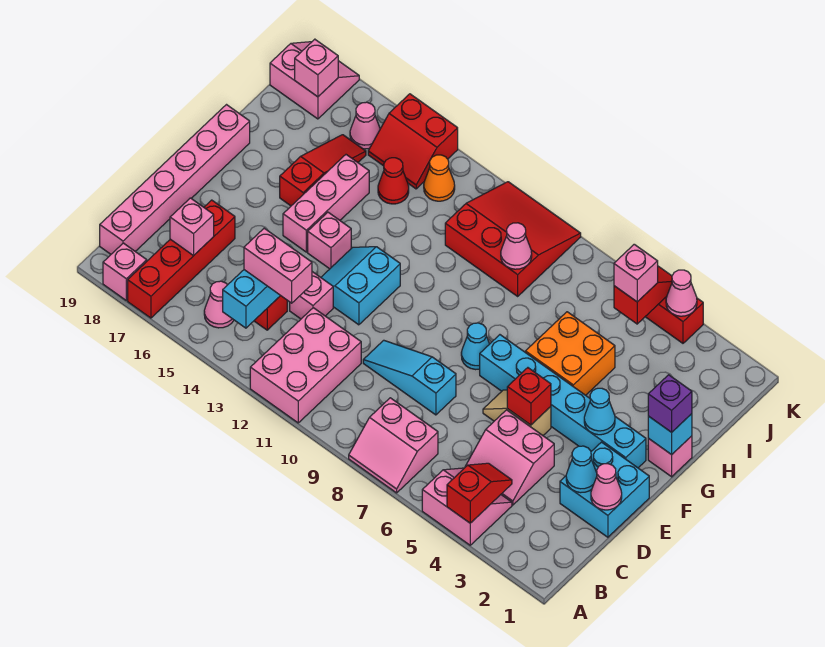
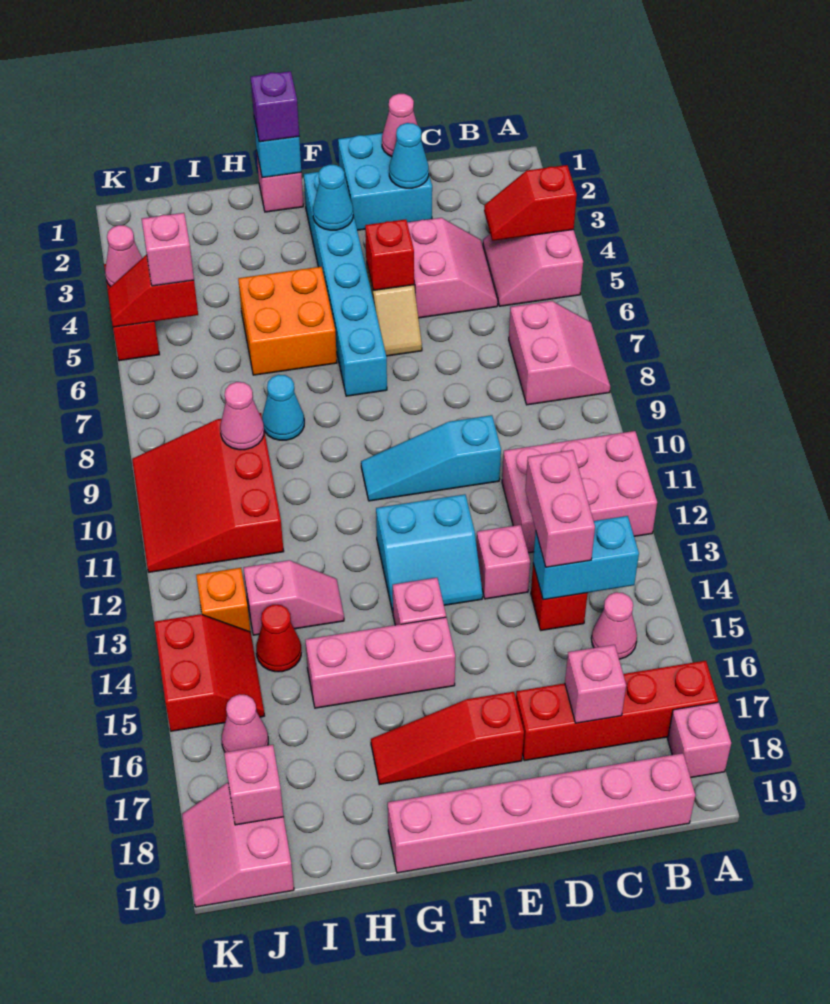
cyan 1x3 slope [363,340,456,415] -> cyan 1x3 slope turned to [361,415,501,501]
cyan 1x1 cone [461,323,489,370] -> cyan 1x1 cone moved to [262,375,304,440]
red 1x3 slope [280,135,366,206] -> red 1x3 slope moved to [371,692,524,785]
none -> pink 1x2 slope [244,560,344,635]
orange 1x1 cone [424,155,455,201] -> orange 1x1 brick [196,568,251,632]

